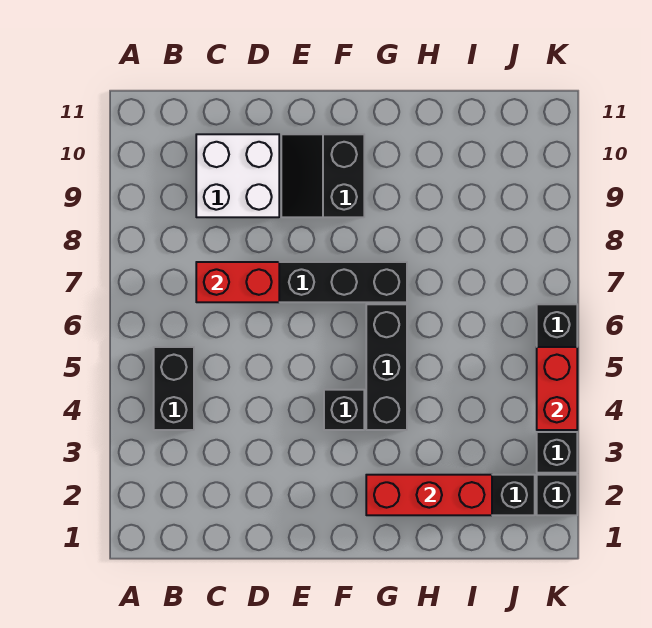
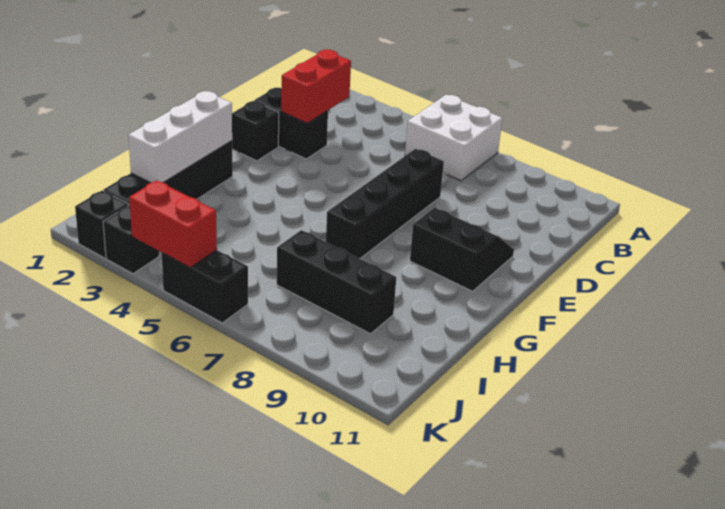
black 1x2 brick [154,347,194,430] -> black 1x2 brick moved to [254,88,328,159]
red 1x2 brick [196,262,279,302] -> red 1x2 brick moved to [281,50,351,123]
white 2x2 brick [196,134,279,217] -> white 2x2 brick moved to [405,95,502,181]
black 1x1 brick [324,390,364,430] -> black 1x1 brick moved to [232,101,279,161]
red 1x3 brick [366,475,492,515] -> white 1x3 brick [128,91,232,183]
black 1x3 brick [366,304,407,430] -> black 1x3 brick moved to [277,230,396,334]

